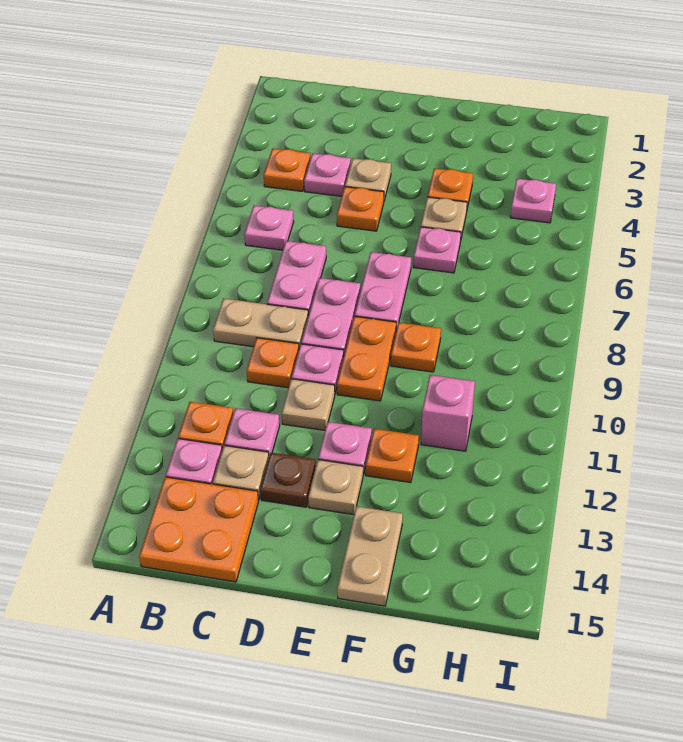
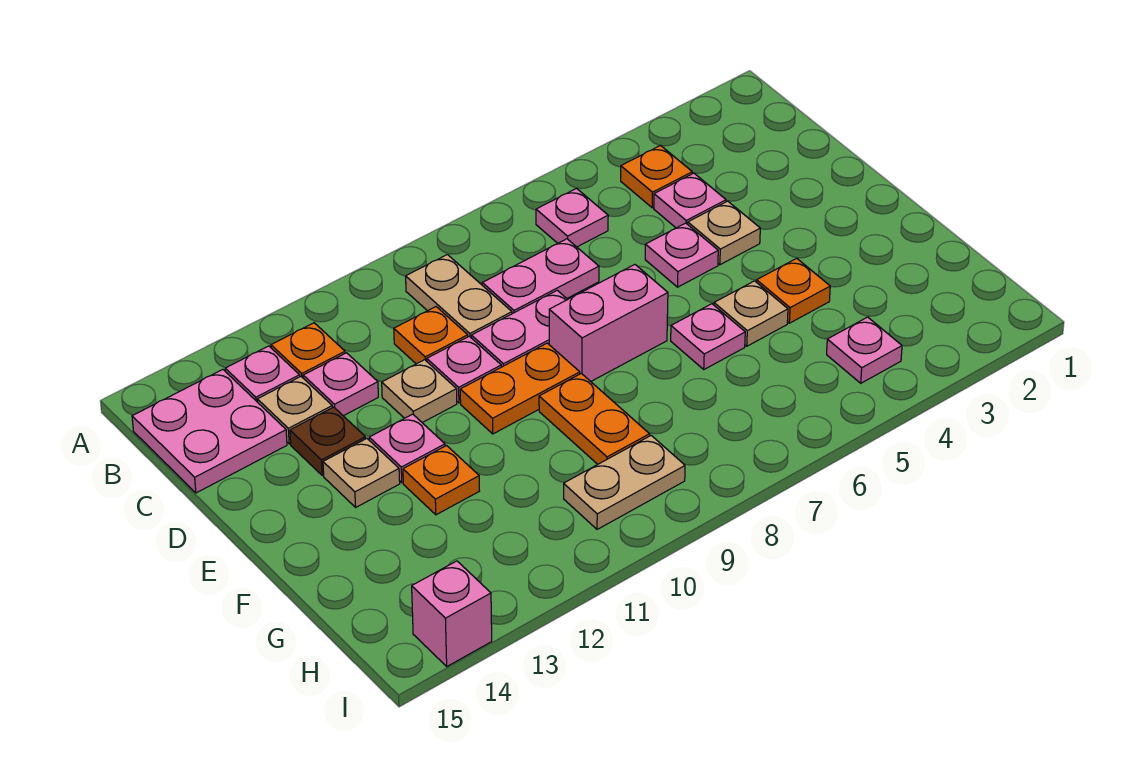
orange 2x2 plate [139,477,259,582] -> pink 2x2 plate [132,370,287,493]
orange 1x1 plate [337,187,384,231] -> pink 1x1 plate [645,223,718,287]
pink 1x2 plate [355,252,411,331] -> pink 1x2 brick [549,265,668,381]
orange 1x1 plate [391,322,441,372] -> orange 1x2 plate [539,373,650,464]
tan 1x2 plate [337,506,403,606] -> tan 1x2 plate moved to [564,436,685,529]
pink 1x1 brick [421,375,475,451] -> pink 1x1 brick moved to [412,561,492,666]

